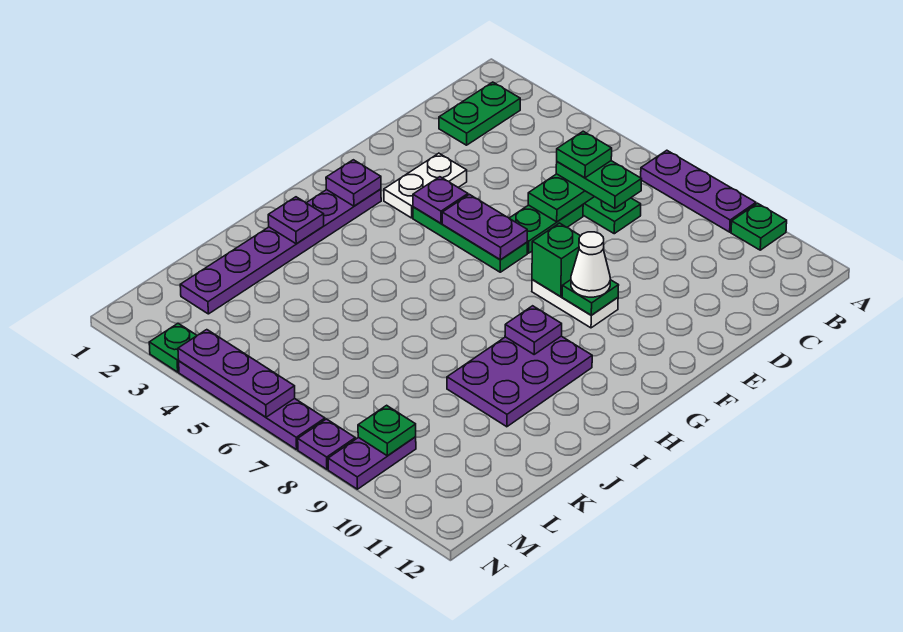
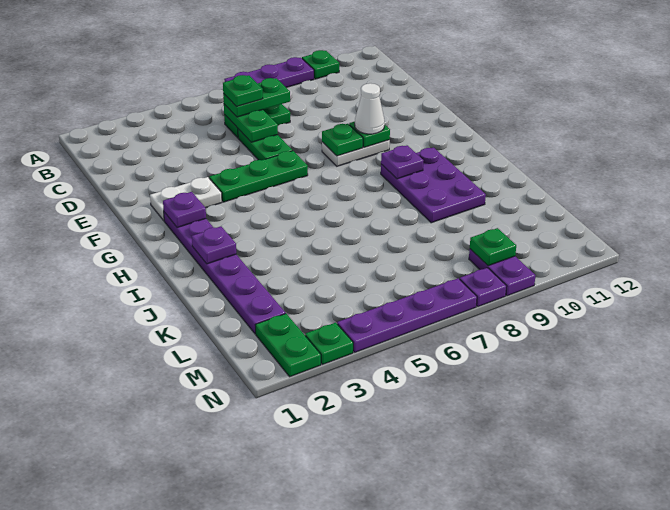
green 1x2 plate [439,82,520,145] -> green 1x2 plate moved to [256,314,321,377]
white 1x2 plate [384,153,467,218] -> white 1x2 plate turned to [150,177,222,221]
purple 1x1 plate [413,177,468,223] -> none
purple 1x2 plate [442,194,527,260] -> none
green 1x1 brick [532,223,580,297] -> green 1x1 plate [322,124,363,156]
purple 1x3 plate [178,330,295,417] -> none

